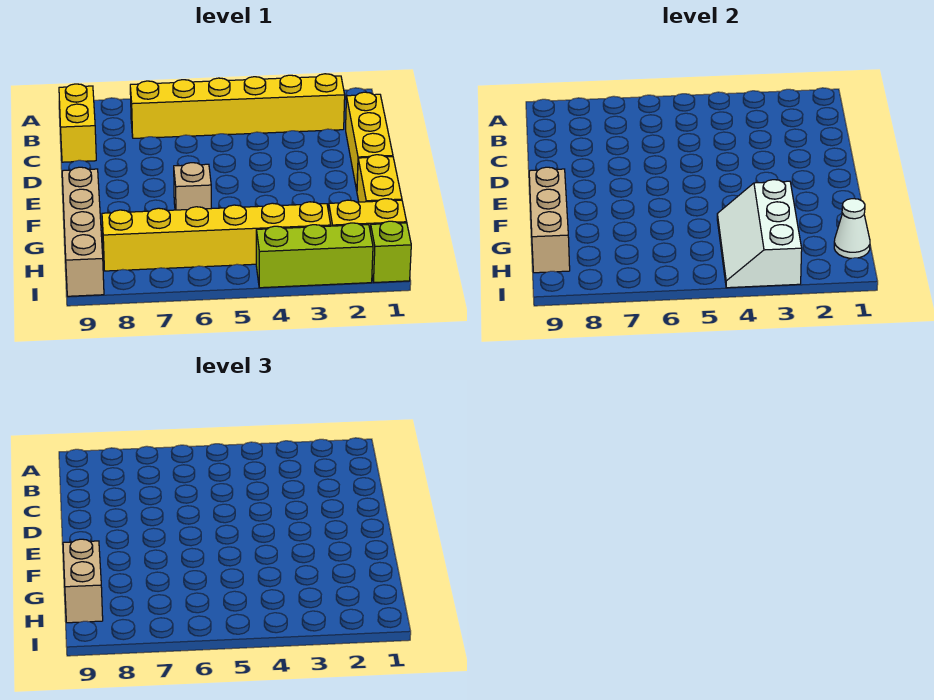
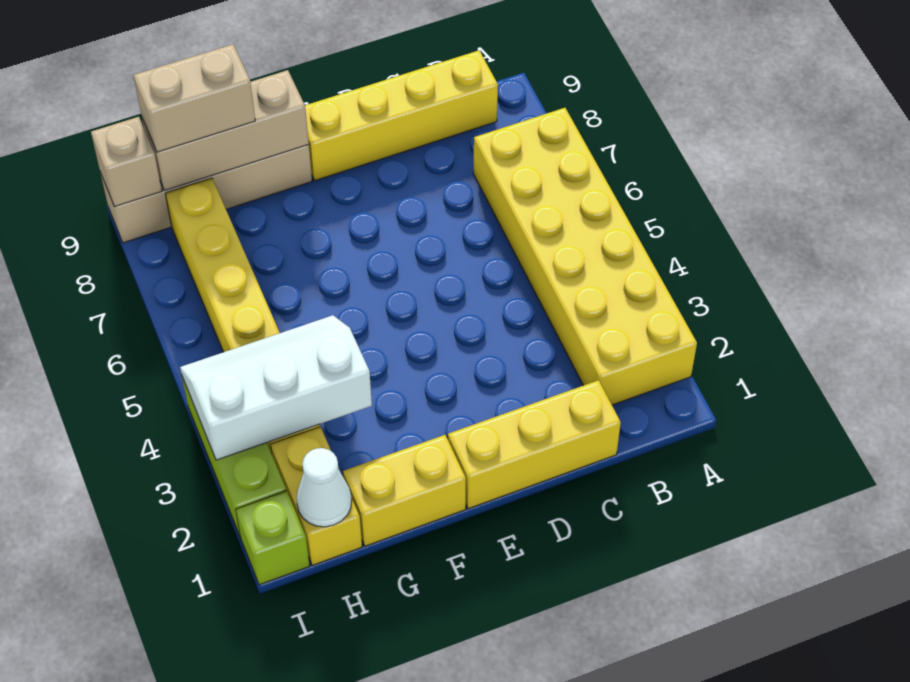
yellow 1x6 brick [130,74,345,138] -> yellow 2x6 brick [473,108,697,405]
yellow 1x2 brick [59,84,96,162] -> yellow 1x4 brick [305,50,498,181]
tan 1x1 brick [174,163,211,210] -> tan 1x1 brick moved to [91,117,162,207]

